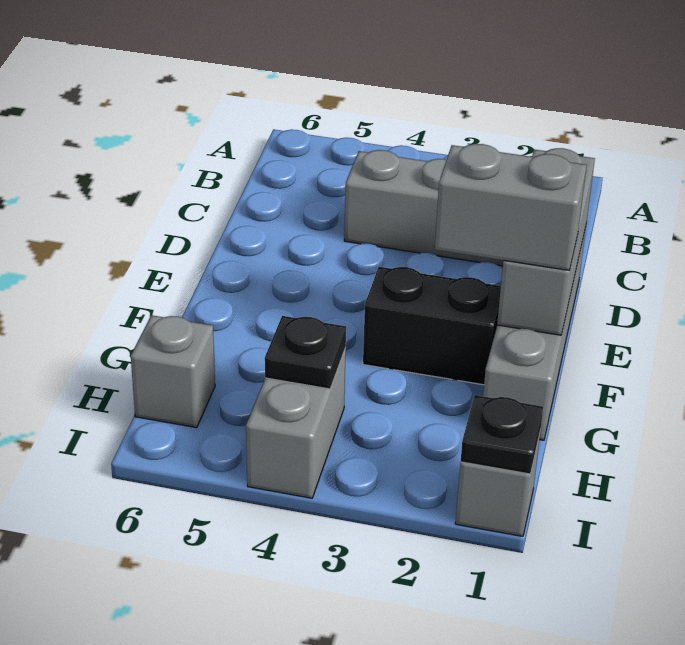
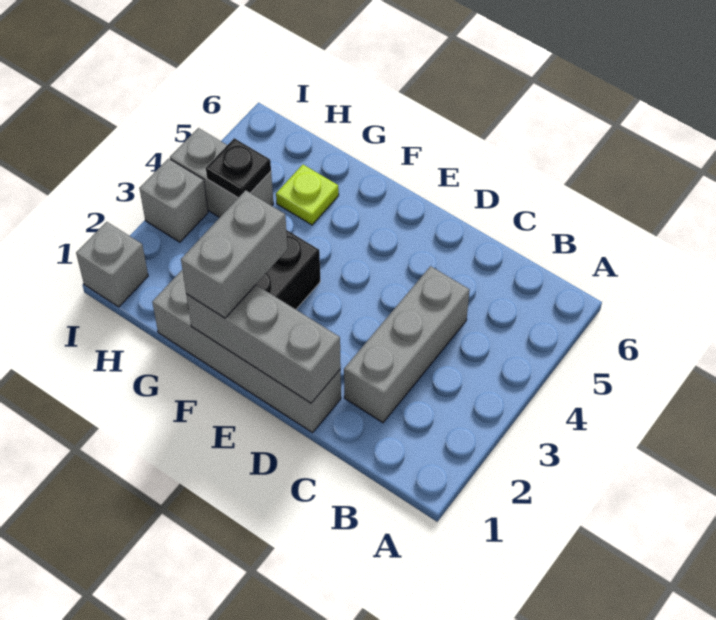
none -> lime 1x1 plate [276,165,339,225]
grey 1x1 brick [131,315,215,428] -> grey 1x1 brick moved to [139,158,208,242]
black 1x1 plate [461,395,543,474] -> none

